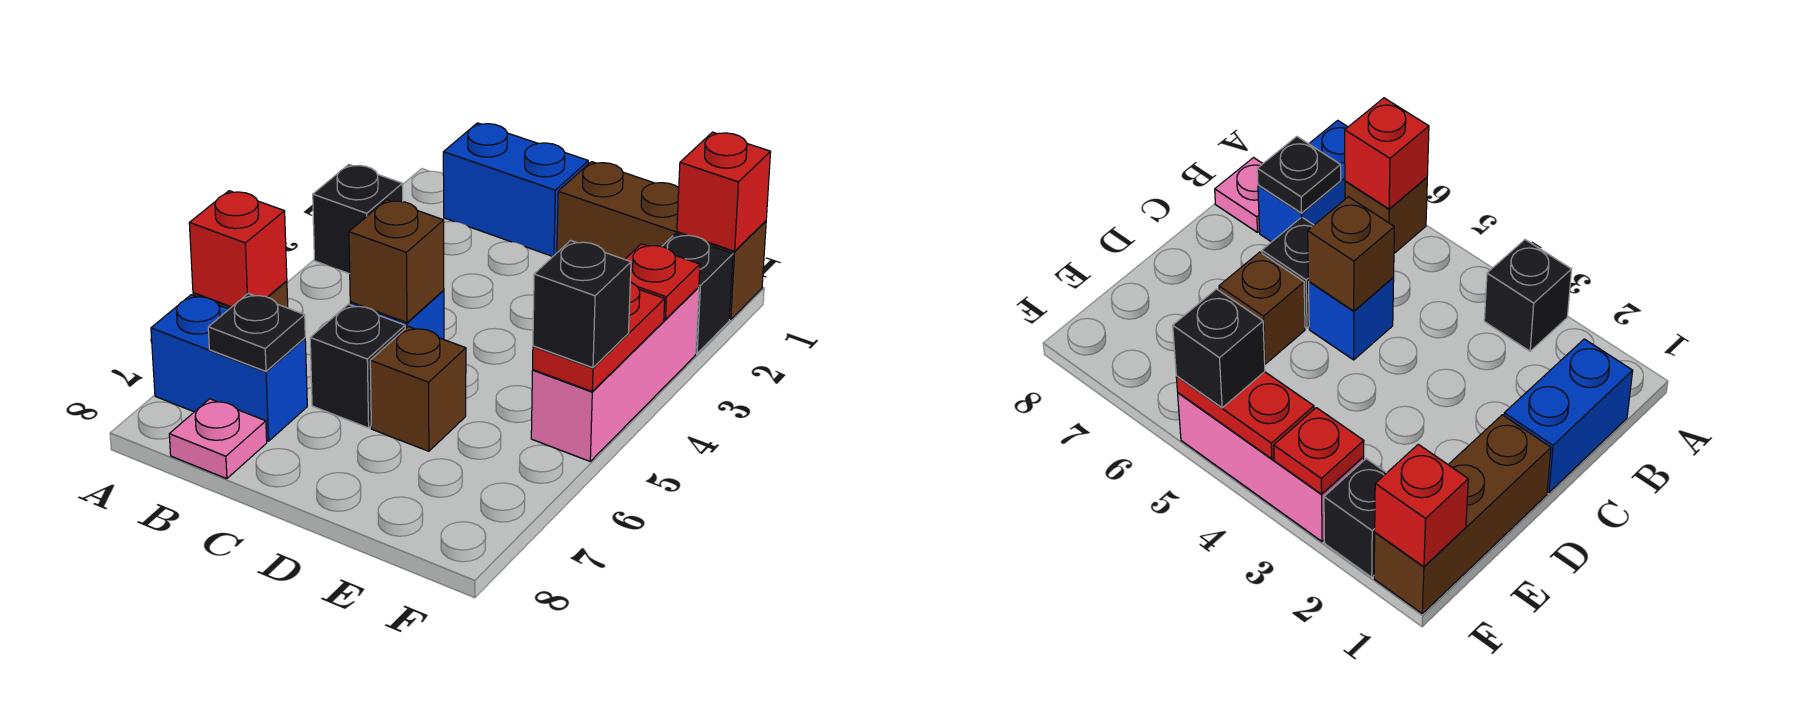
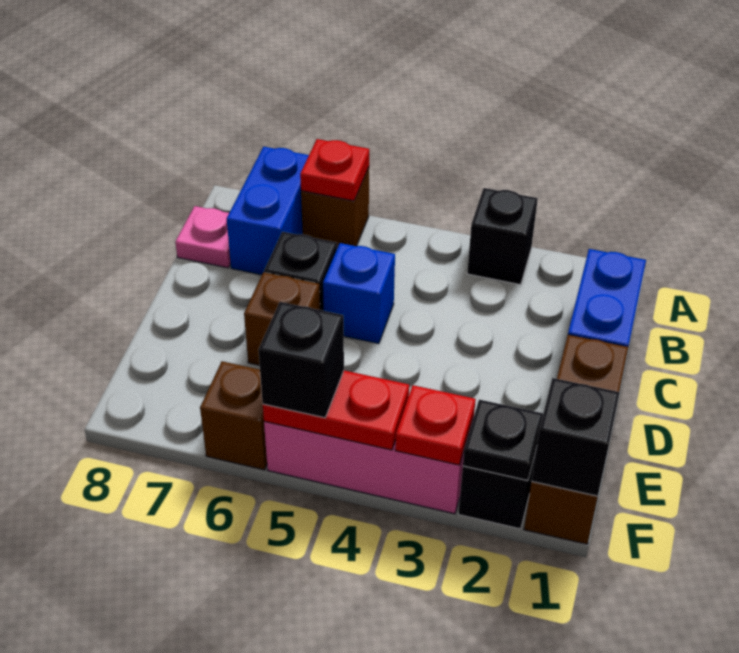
red 1x1 brick [189,191,287,307] -> red 1x1 plate [300,139,369,201]
black 1x1 plate [208,293,305,371] -> black 1x1 plate moved to [463,400,543,480]
brown 1x1 brick [349,200,444,323] -> brown 1x1 brick moved to [200,361,267,470]
red 1x1 brick [677,132,771,251] -> black 1x1 brick [532,378,620,496]

